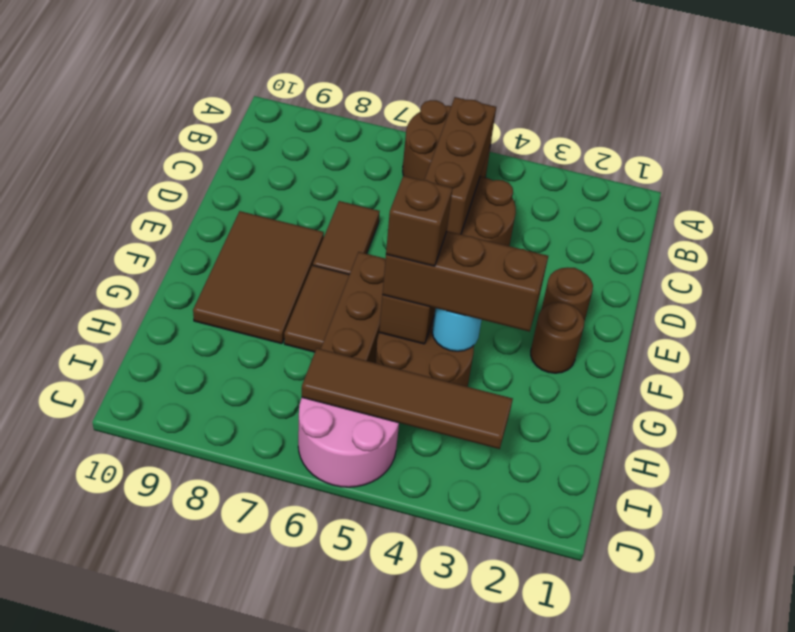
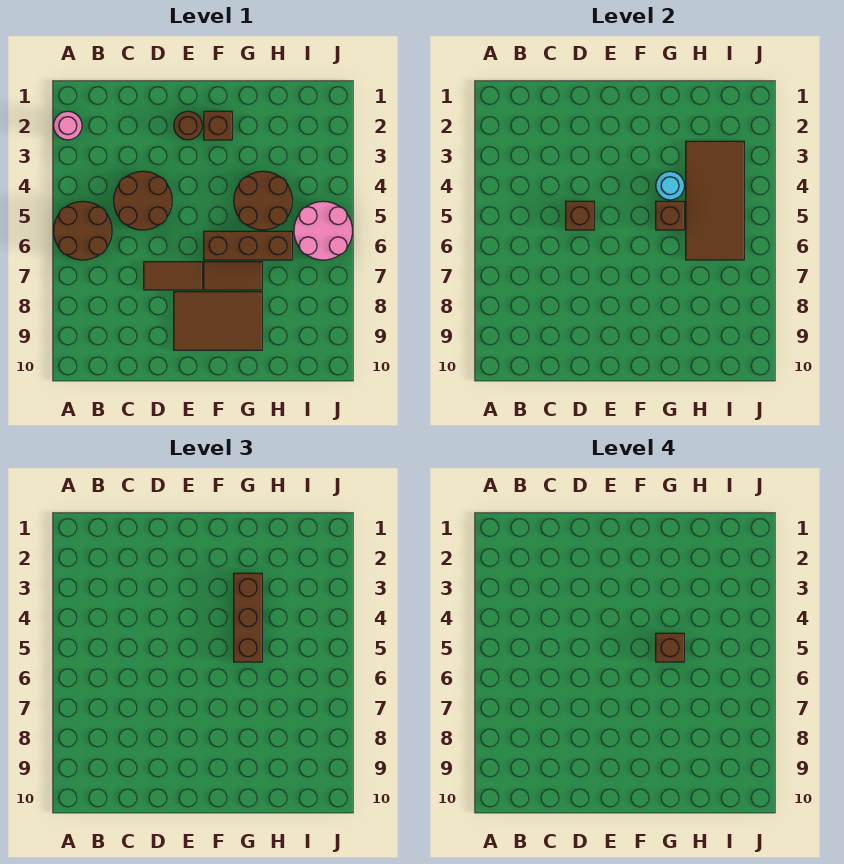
none -> pink 1x1 round brick [54,111,82,140]
brown 1x3 brick [425,97,496,234] -> brown 1x1 brick [566,201,594,230]
brown 1x1 round brick [531,302,584,373] -> brown 1x1 brick [204,111,232,140]
brown 1x4 tile [302,348,513,449] -> brown 2x4 tile [686,141,744,260]

